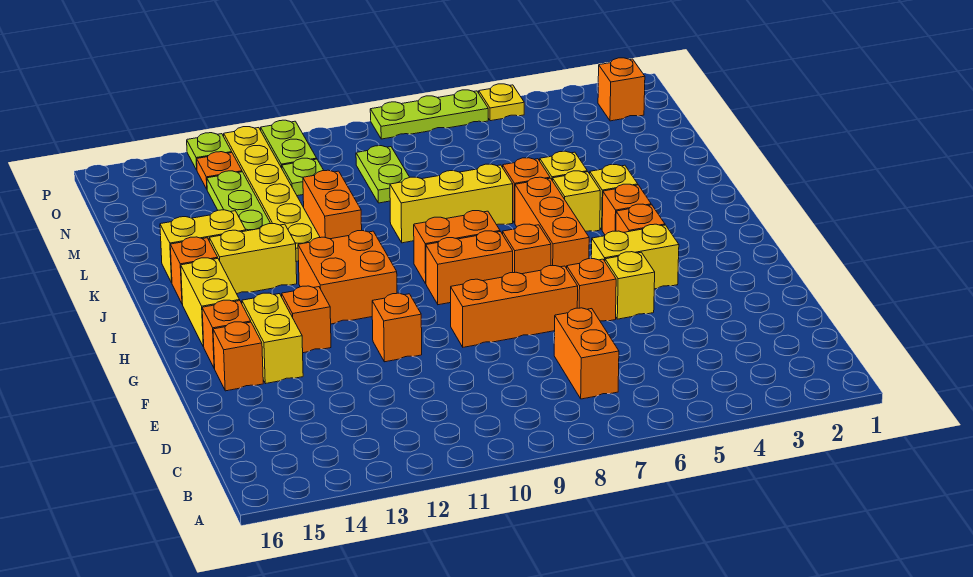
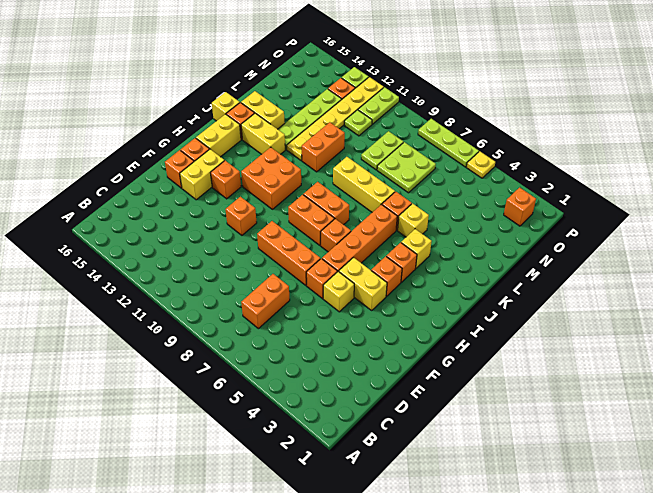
orange 1x3 brick [515,177,589,268] -> orange 1x4 brick [322,204,397,272]
yellow 1x1 brick [553,171,600,232] -> yellow 1x1 brick moved to [212,92,240,121]
none -> lime 2x2 plate [377,142,436,193]

